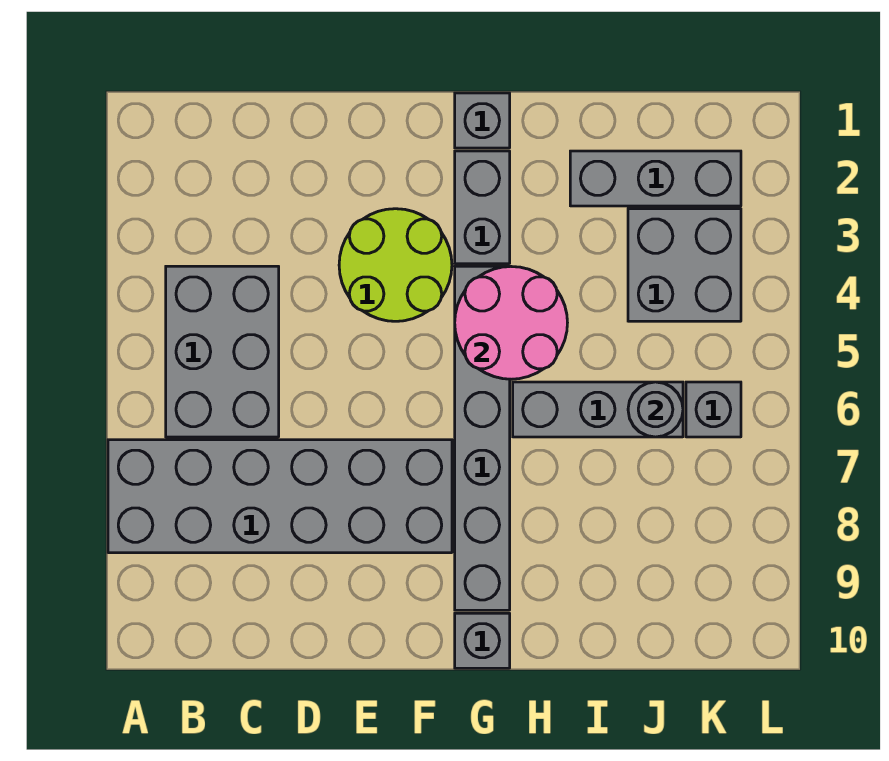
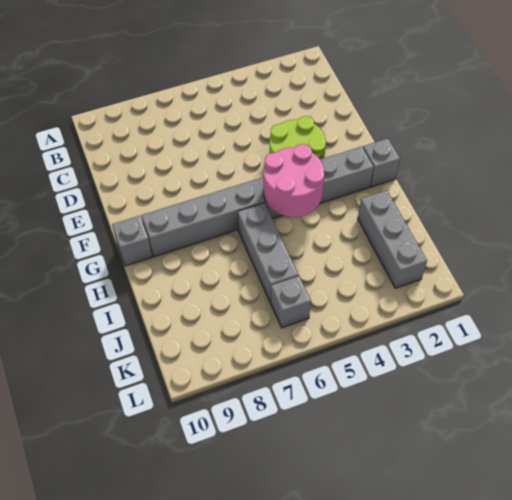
grey 2x6 brick [108,440,452,553] -> none
grey 2x3 brick [166,266,279,437] -> none
grey 2x2 brick [628,209,741,321] -> none
grey 1x1 round brick [628,382,683,437] -> none

